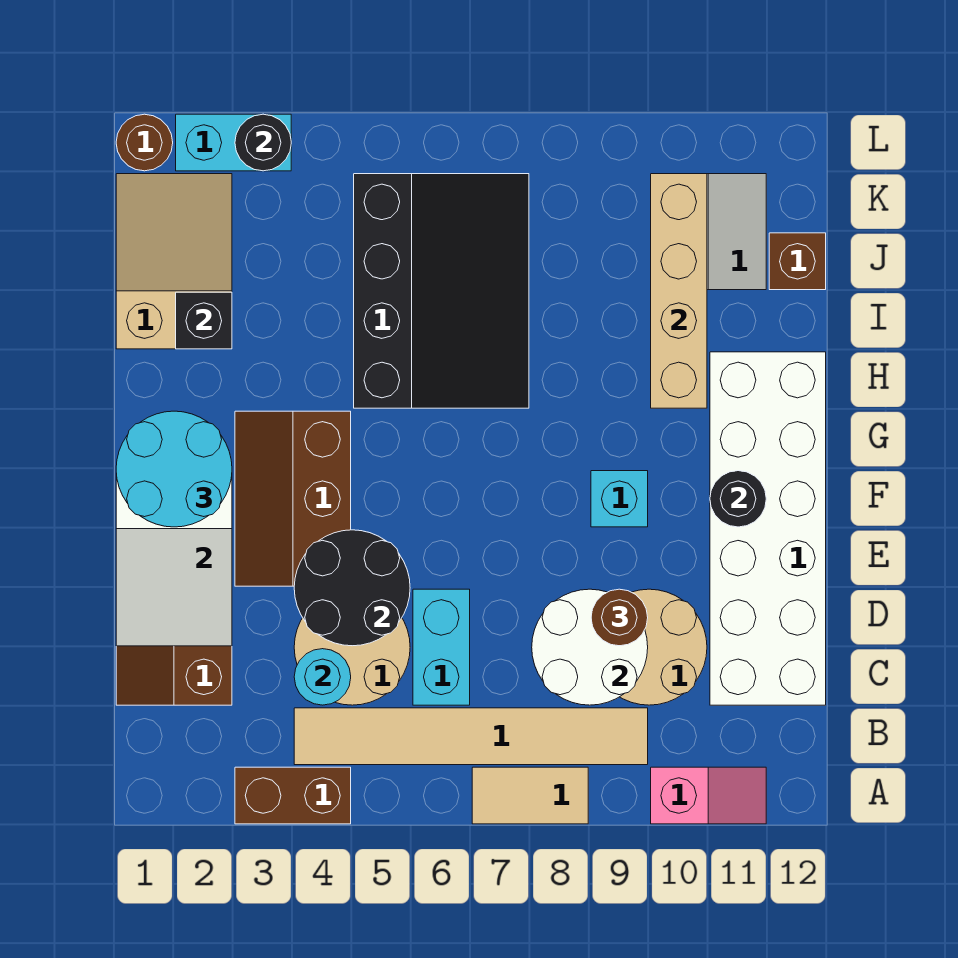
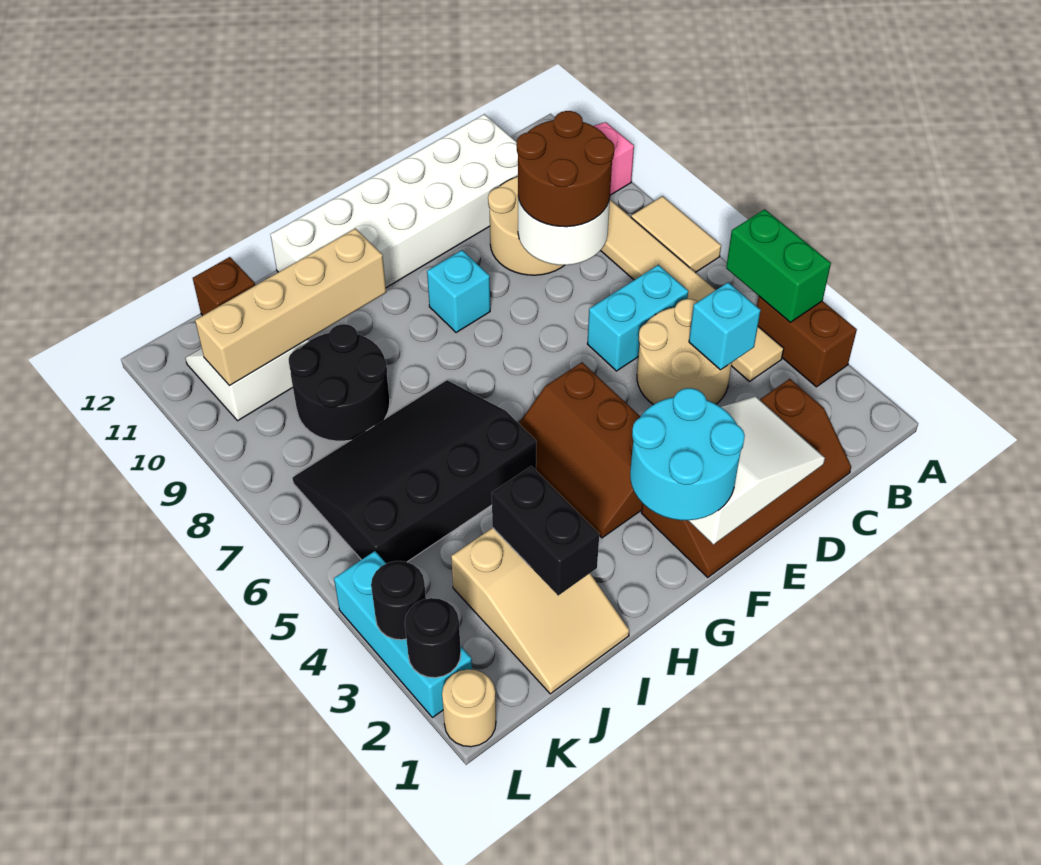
none -> green 1x2 brick [726,209,831,322]
cyan 1x1 round brick [294,649,351,705] -> cyan 1x1 brick [689,282,761,370]
black 2x2 round brick [294,530,410,646] -> black 2x2 round brick moved to [289,324,390,441]
brown 1x1 round brick [591,589,648,646] -> brown 2x2 round brick [517,111,614,227]
brown 2x3 slope [235,411,351,586] -> brown 2x3 slope turned to [519,362,642,538]
black 1x1 round brick [710,471,766,527] -> black 1x1 round brick moved to [405,598,461,678]
tan 2x3 slope [116,174,232,349] -> tan 2x3 slope turned to [451,528,629,694]
black 1x1 brick [176,292,232,349] -> black 1x2 brick [492,466,599,596]
brown 1x1 round brick [116,114,173,171] -> tan 1x1 round brick [442,669,496,747]
cyan 1x2 brick [176,114,291,171] -> cyan 1x3 brick [334,551,472,718]

